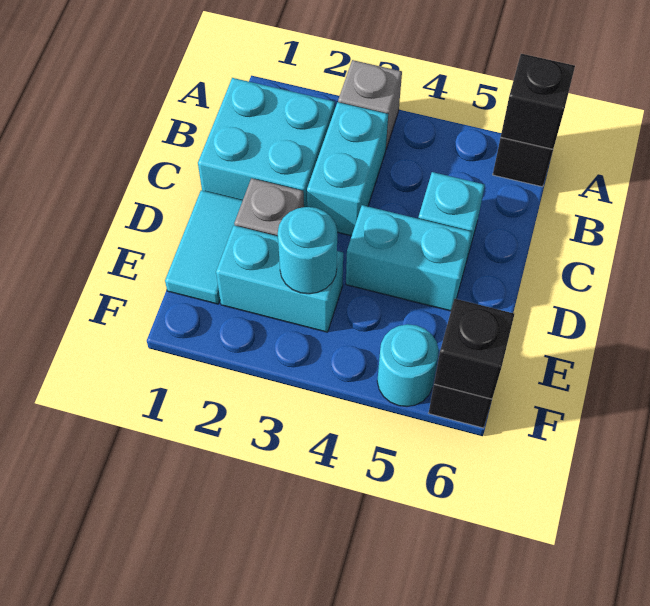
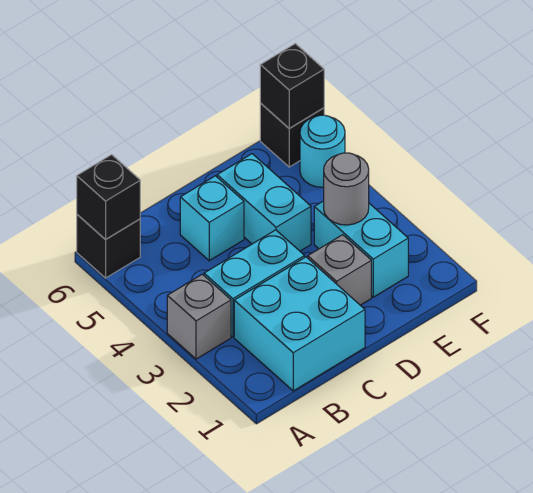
cyan 1x2 tile [165,190,243,304] -> none
cyan 1x1 round brick [278,207,337,294] -> grey 1x1 round brick [324,153,369,225]

